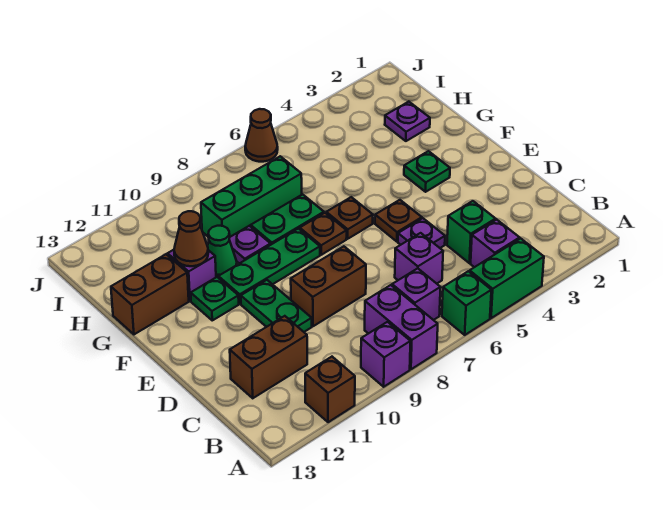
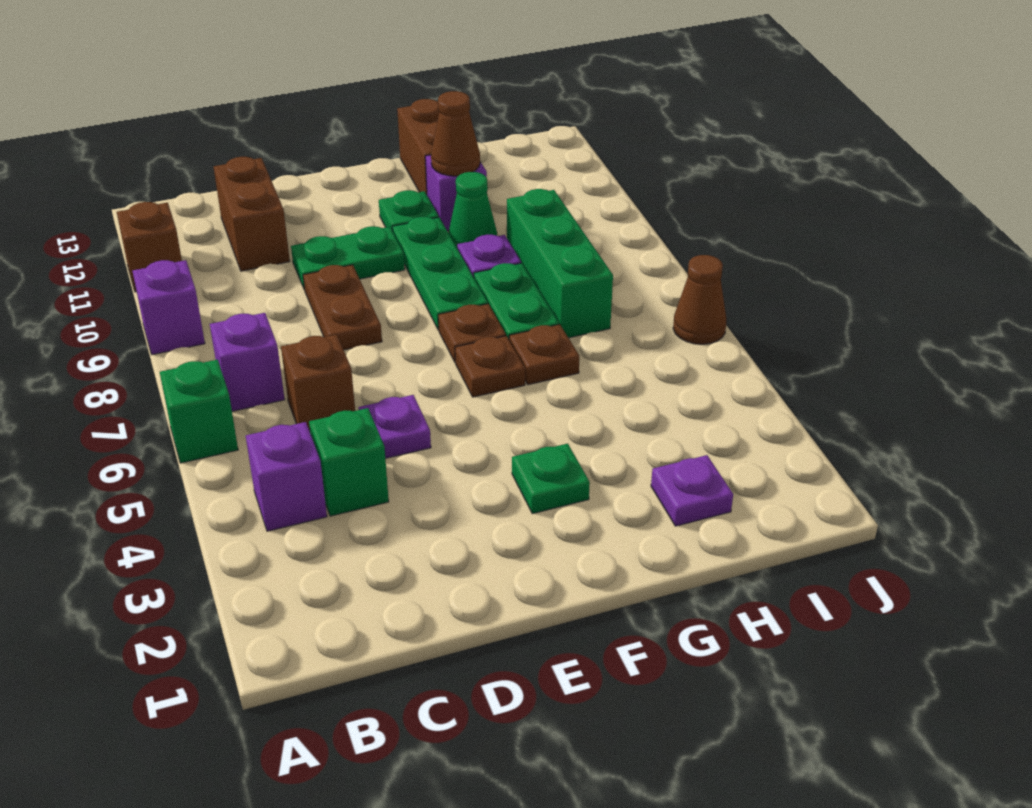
green 1x2 brick [470,238,544,318] -> none
purple 1x2 brick [365,285,438,369] -> none
purple 1x1 brick [395,233,443,284] -> brown 1x1 brick [281,335,355,431]
brown 1x2 brick [291,246,366,326] -> brown 1x2 plate [303,265,382,350]
brown 1x1 plate [375,200,422,241] -> brown 1x1 plate moved to [509,324,579,385]

